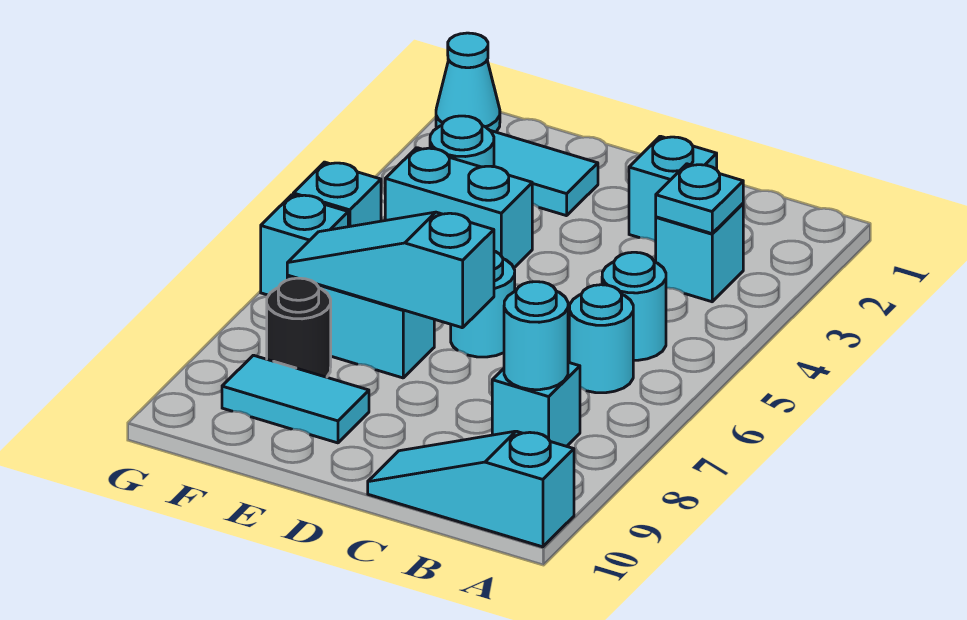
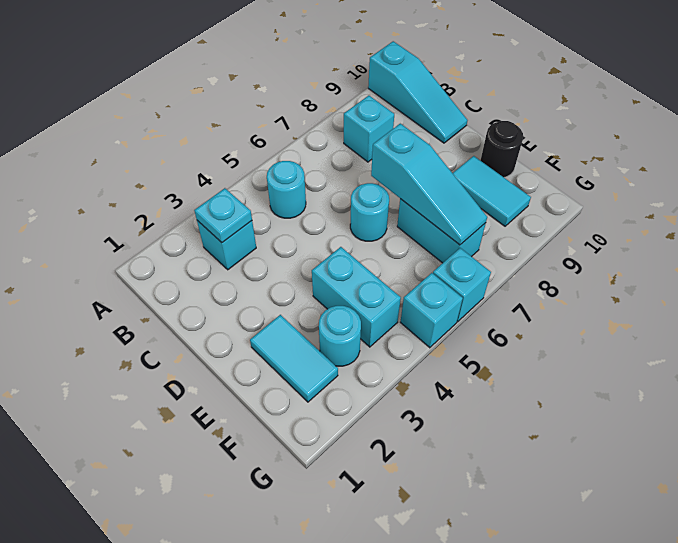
cyan 1x1 round brick [569,285,633,393] -> none
cyan 1x1 round brick [504,282,568,390] -> none
cyan 1x1 brick [629,136,717,242] -> none
black 1x1 round brick [267,278,331,377] -> black 1x1 round brick moved to [480,121,523,177]
cyan 1x1 cone [436,33,500,132] -> none

